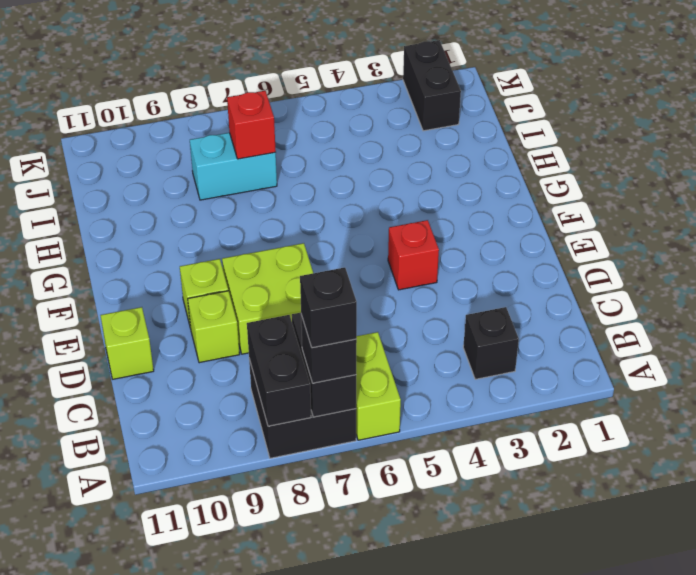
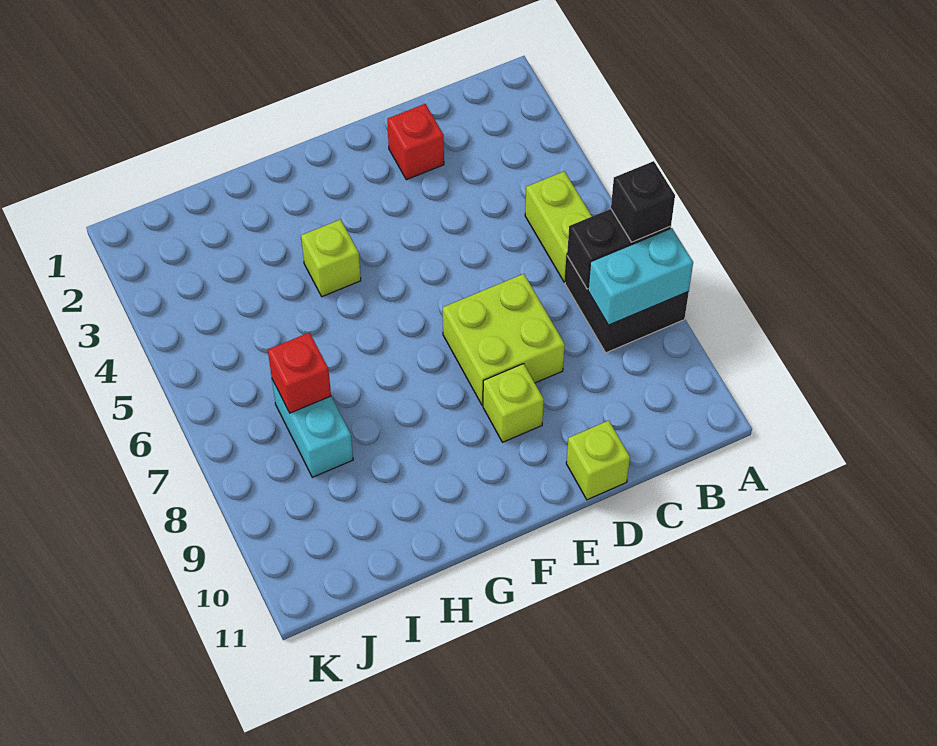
lime 1x2 brick [356,332,401,440] -> lime 1x2 brick turned to [525,171,592,282]
black 1x1 brick [300,268,357,348] -> none
black 1x2 brick [247,315,311,426] -> cyan 1x2 brick [588,228,693,325]
black 1x1 brick [463,307,519,379] -> none
lime 1x1 brick [188,291,240,363] -> lime 1x1 brick moved to [301,220,361,297]
red 1x1 brick [388,220,439,290] -> red 1x1 brick moved to [387,104,444,180]
black 1x2 brick [403,40,461,131] -> none

